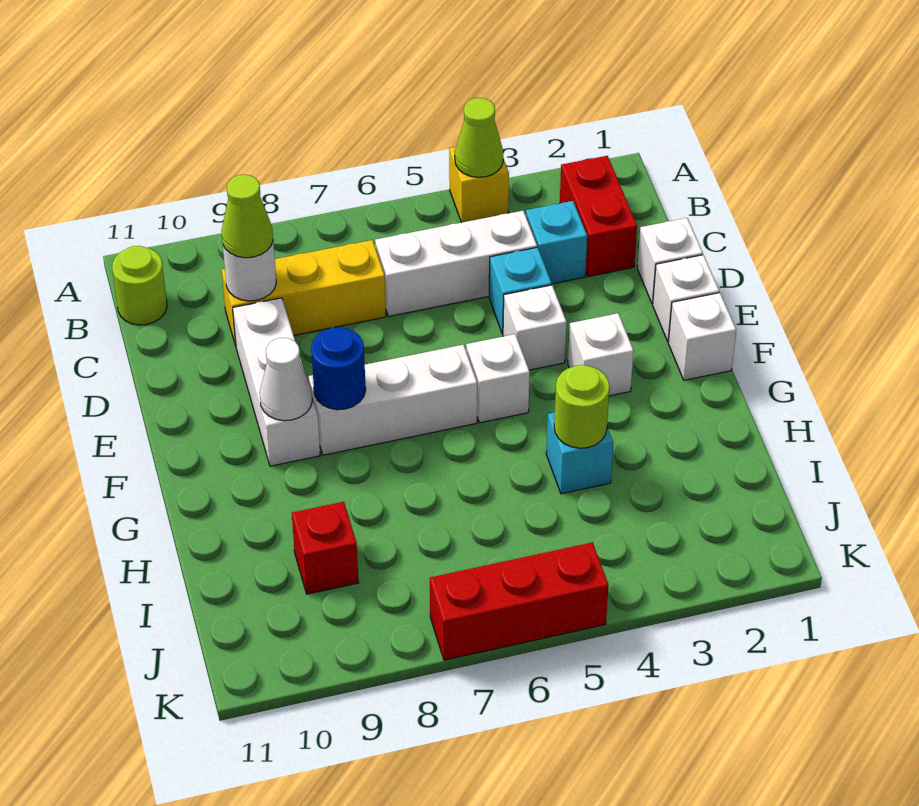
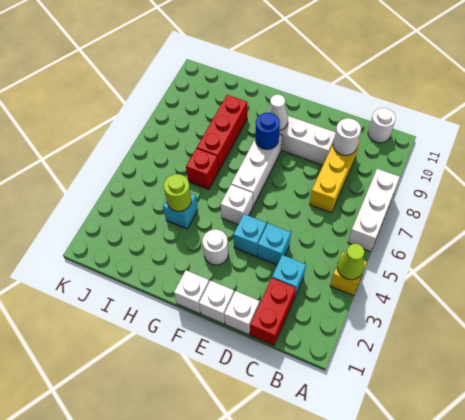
red 1x2 brick [560,156,637,277] -> red 1x2 brick turned to [250,278,296,346]
lime 1x1 round brick [112,246,167,325] -> white 1x1 round brick [368,108,396,143]
white 1x3 brick [375,211,537,316] -> white 1x3 brick moved to [348,169,400,252]
lime 1x1 cone [221,175,273,258] -> none
white 1x1 brick [503,285,567,370] -> cyan 1x1 brick [233,214,267,256]
white 1x1 brick [568,313,634,396] -> white 1x1 round brick [202,229,228,265]
red 1x1 brick [292,502,359,594] -> red 1x1 brick moved to [186,148,219,190]
red 1x3 brick [430,542,609,660] -> red 1x3 brick moved to [197,95,247,170]

